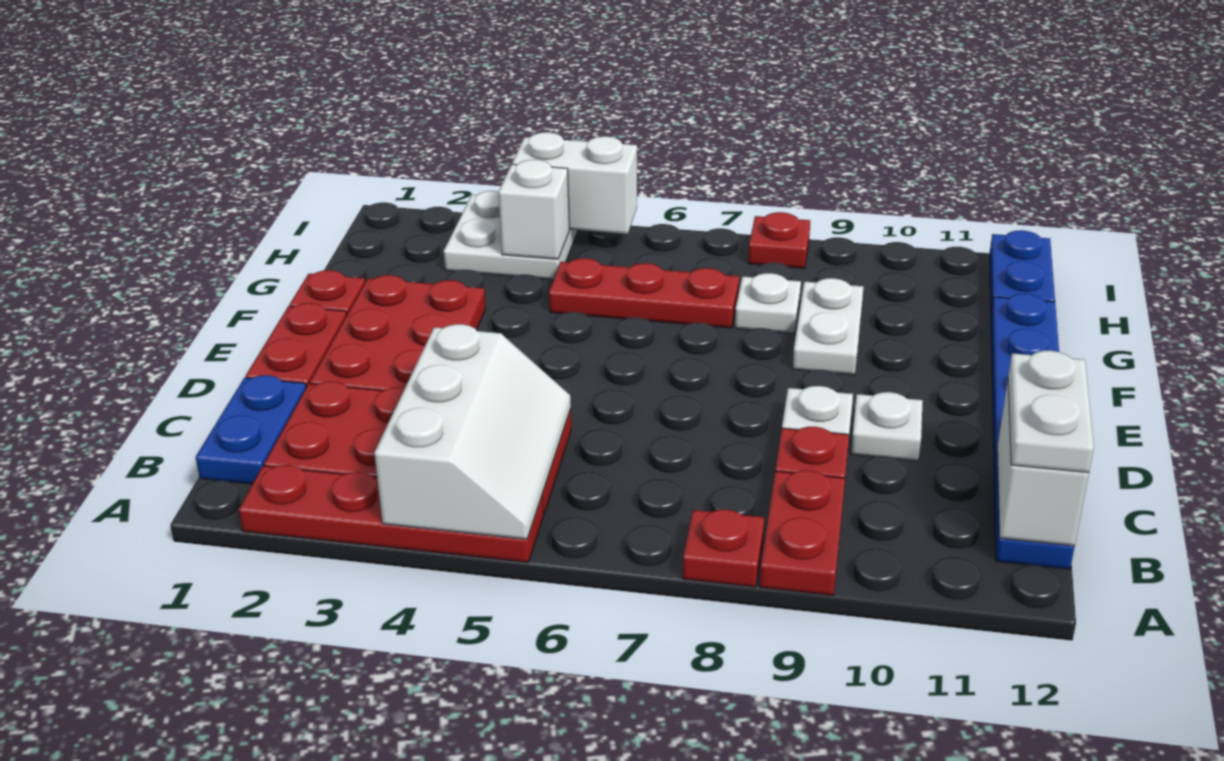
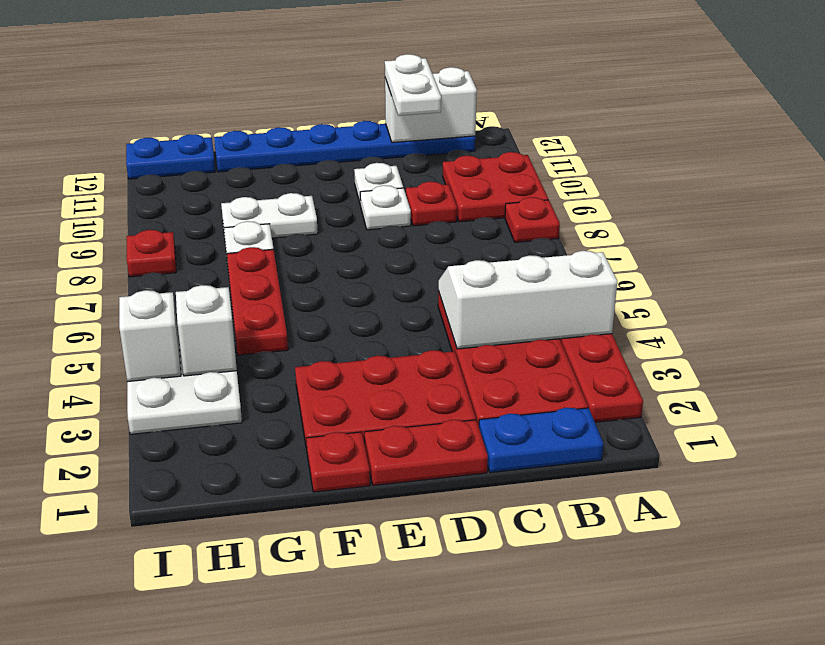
red 1x2 plate [760,470,845,596] -> red 2x2 plate [443,152,548,222]
white 1x2 plate [1008,351,1094,473] -> white 1x2 plate turned to [385,54,441,116]
white 1x2 brick [512,132,637,234] -> white 1x1 brick [119,290,181,382]

